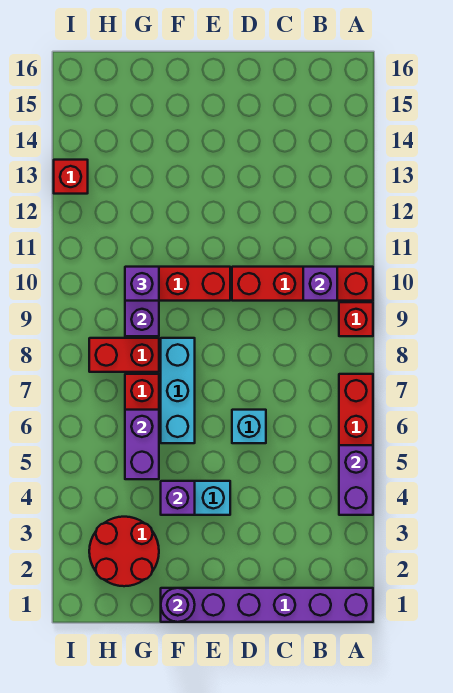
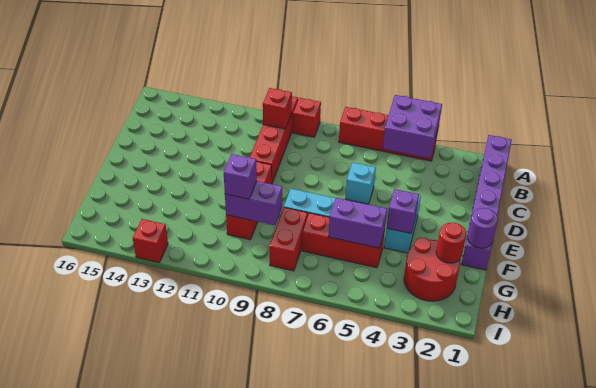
purple 1x2 brick [339,445,373,515] -> purple 2x2 brick [383,95,442,158]
purple 1x1 brick [303,267,337,301] -> red 1x1 brick [263,88,292,129]
none -> red 1x1 round brick [436,223,466,263]

